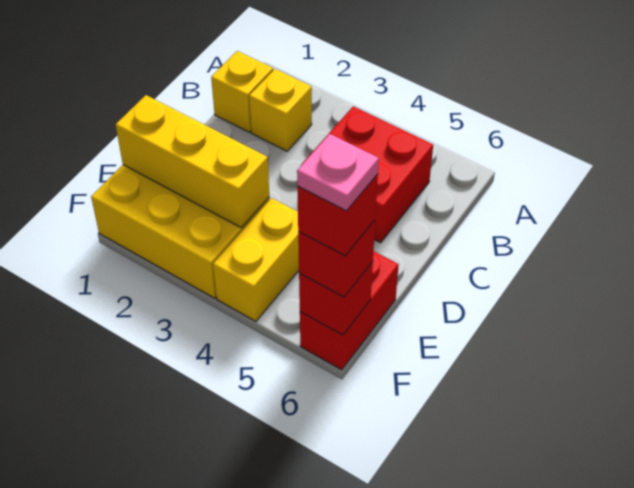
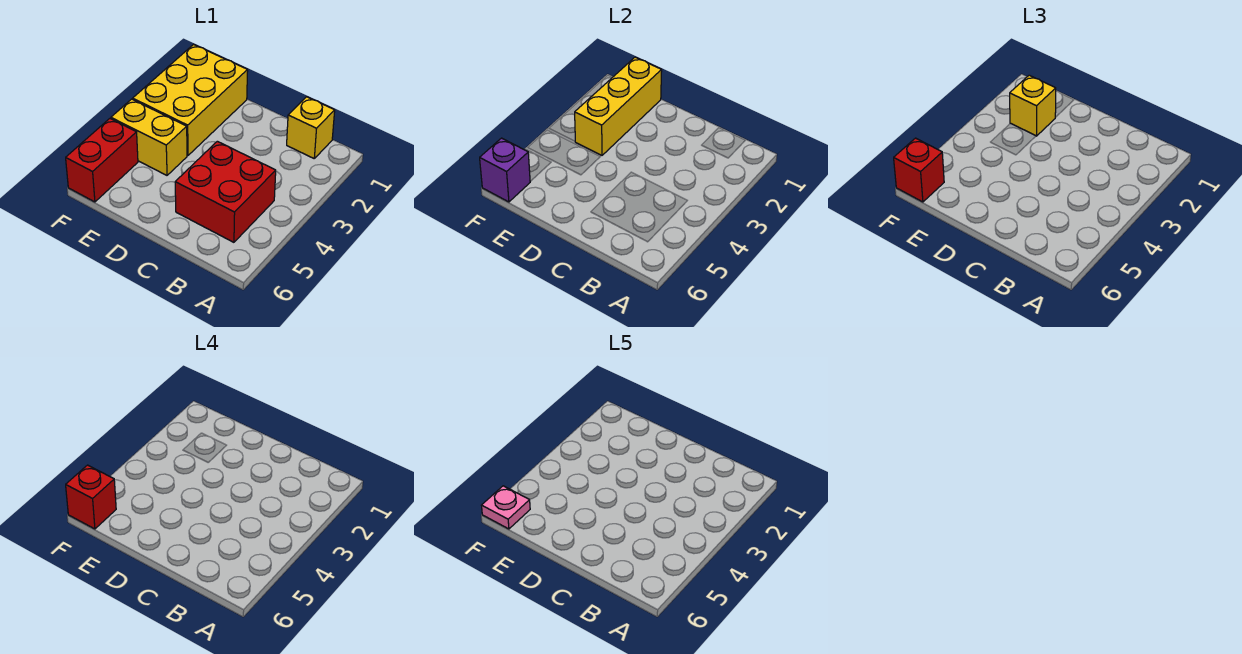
yellow 1x1 brick [249,69,312,151] -> yellow 1x1 brick moved to [1010,75,1056,136]
red 1x2 brick [300,251,399,370] -> red 1x2 brick turned to [66,119,138,202]
red 1x1 brick [299,262,373,335] -> purple 1x1 brick [480,138,530,202]

